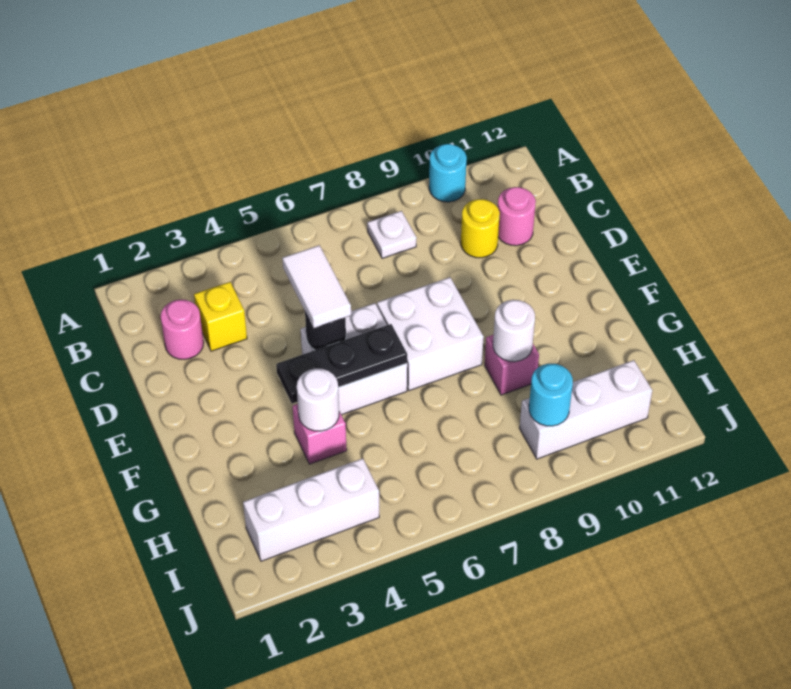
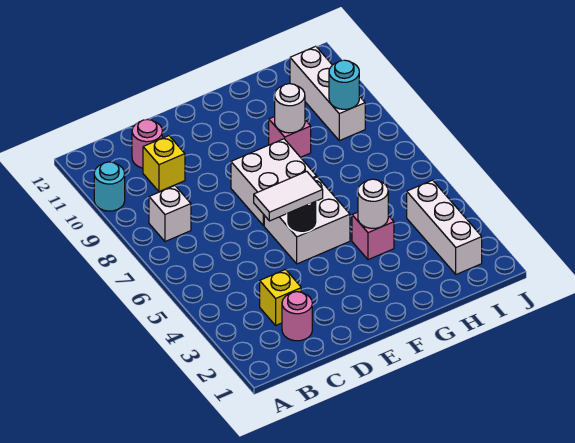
white 1x1 plate [367,211,417,258] -> white 1x1 brick [149,186,191,242]
yellow 1x1 round brick [461,199,500,258] -> yellow 1x1 brick [143,136,185,192]
black 1x3 plate [276,324,407,404] -> none

